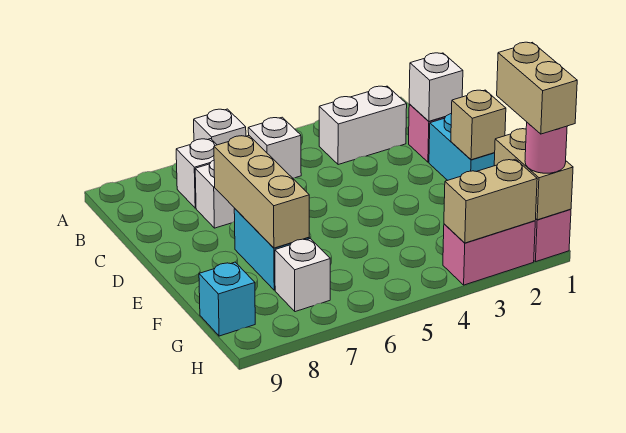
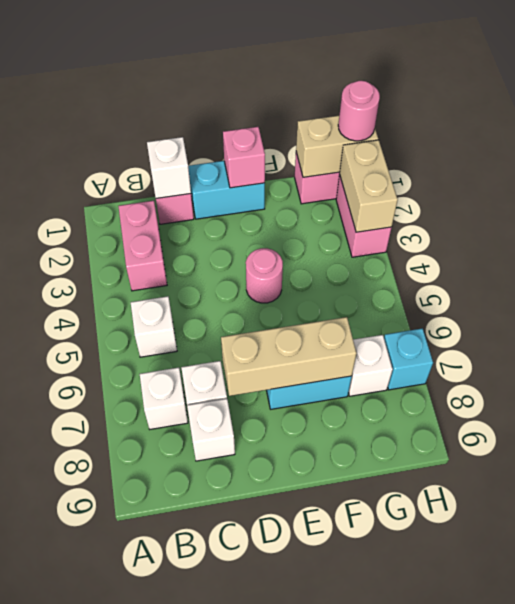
white 1x1 brick [194,109,246,145] -> white 1x1 brick moved to [187,399,235,461]
white 1x2 brick [319,86,407,165] -> pink 1x2 brick [118,201,167,291]
tan 1x1 brick [451,90,506,160] -> pink 1x1 brick [223,127,265,188]
none -> pink 1x1 round brick [246,248,283,303]
tan 1x2 brick [497,42,577,134] -> none
cyan 1x1 brick [199,262,255,336] -> cyan 1x1 brick moved to [384,328,433,390]

